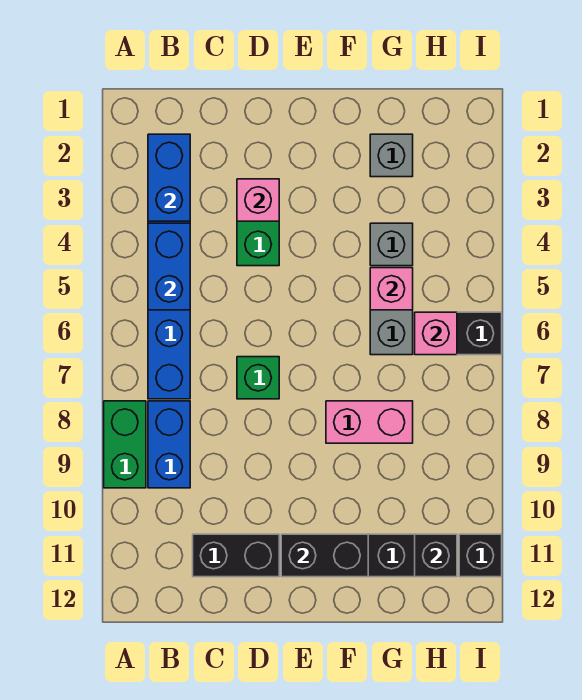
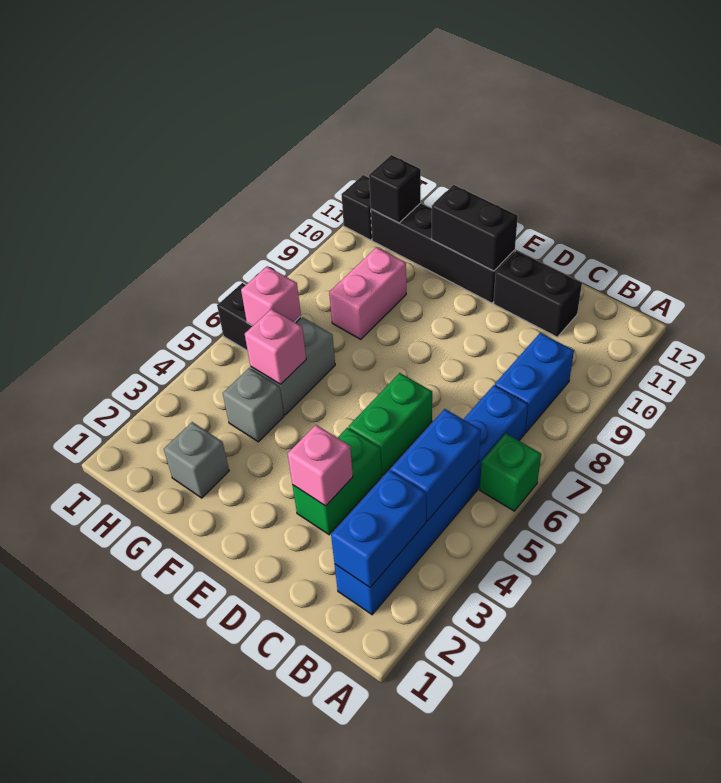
green 1x2 brick [104,401,146,488] -> green 1x2 brick moved to [349,373,432,475]
green 1x1 brick [237,357,279,399] -> green 1x1 brick moved to [480,434,541,511]
pink 1x2 brick [326,401,413,443] -> pink 1x2 brick turned to [329,247,406,339]

